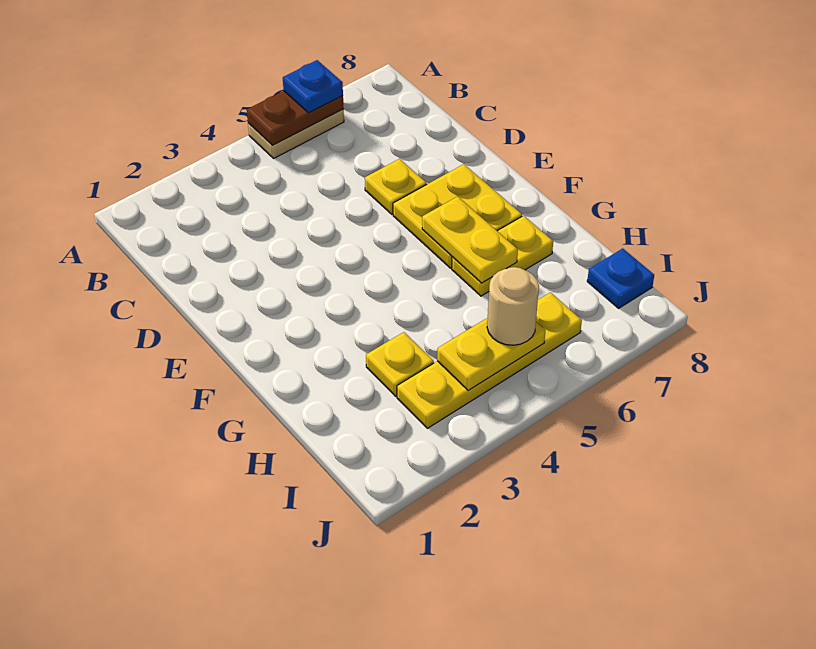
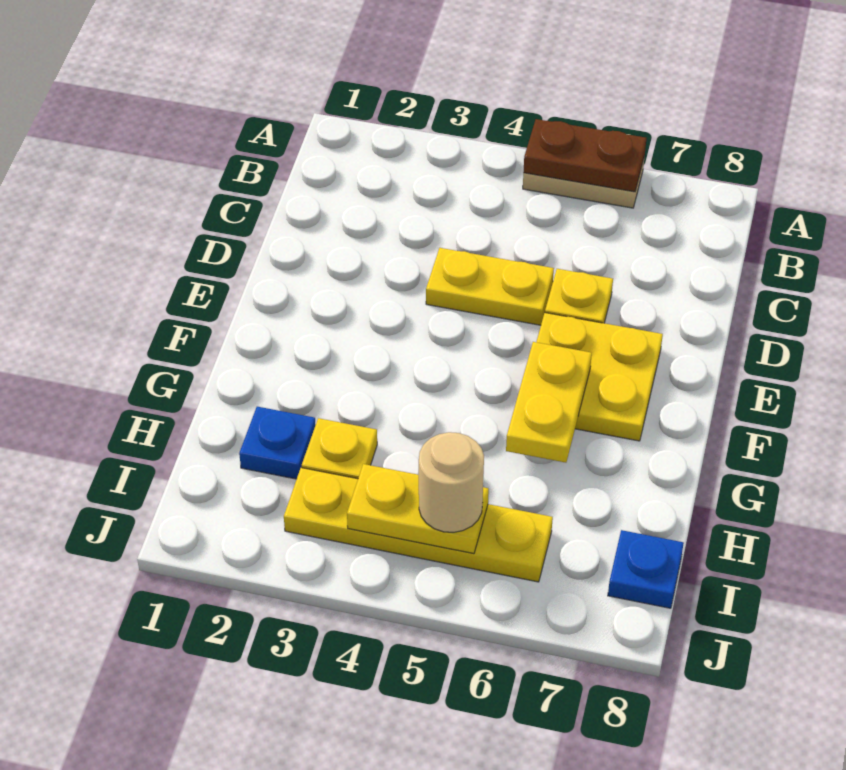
blue 1x1 plate [283,60,343,113] -> blue 1x1 plate moved to [239,407,316,479]
yellow 1x2 plate [452,216,553,296] -> yellow 1x2 plate moved to [426,248,554,325]

